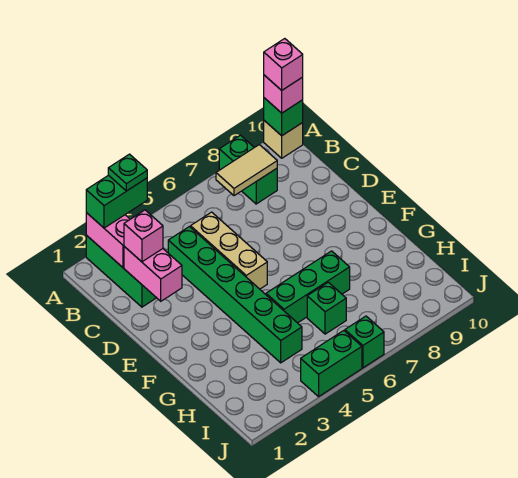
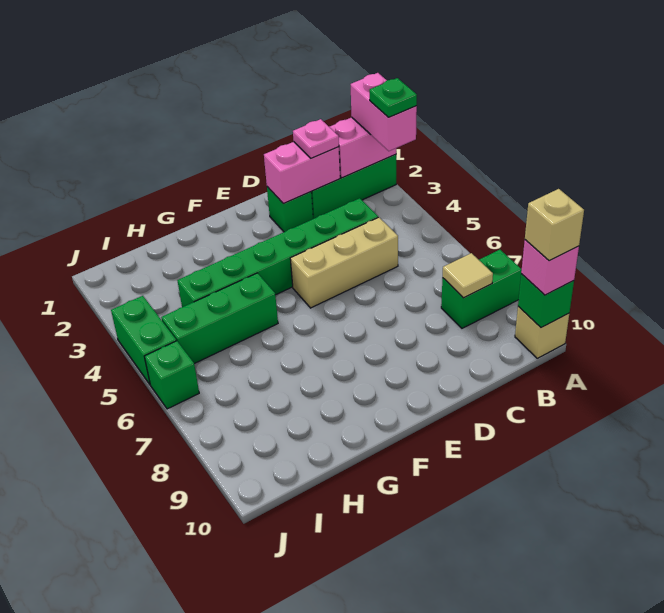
green 1x2 brick [86,175,147,228] -> pink 1x2 brick [351,73,417,151]
pink 1x1 brick [264,39,303,90] -> tan 1x1 brick [525,189,584,261]
tan 1x2 tile [216,145,277,196] -> tan 1x1 tile [443,253,493,298]
pink 1x1 brick [124,210,163,262] -> pink 1x1 plate [293,119,339,158]
green 1x3 brick [266,251,350,323] -> green 1x3 brick turned to [161,273,278,364]
green 1x1 brick [307,282,346,334] -> green 1x1 brick moved to [267,187,313,232]

